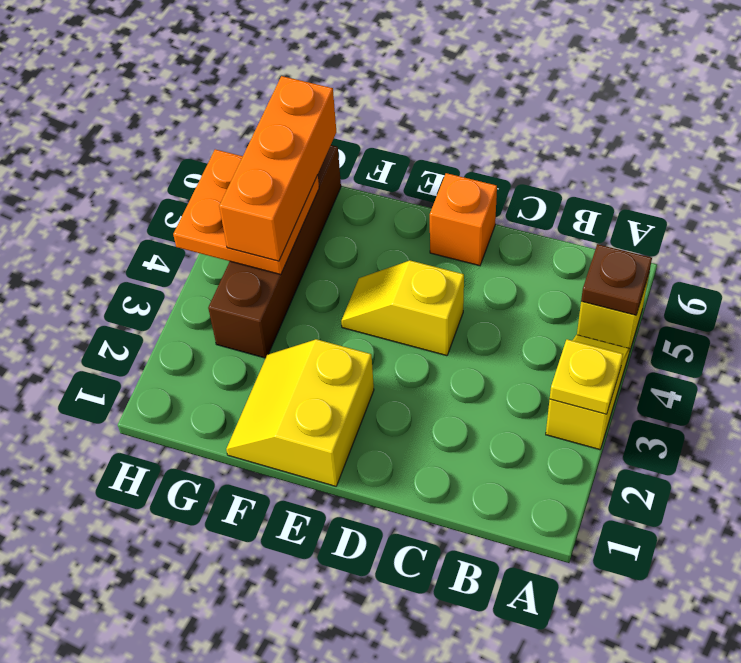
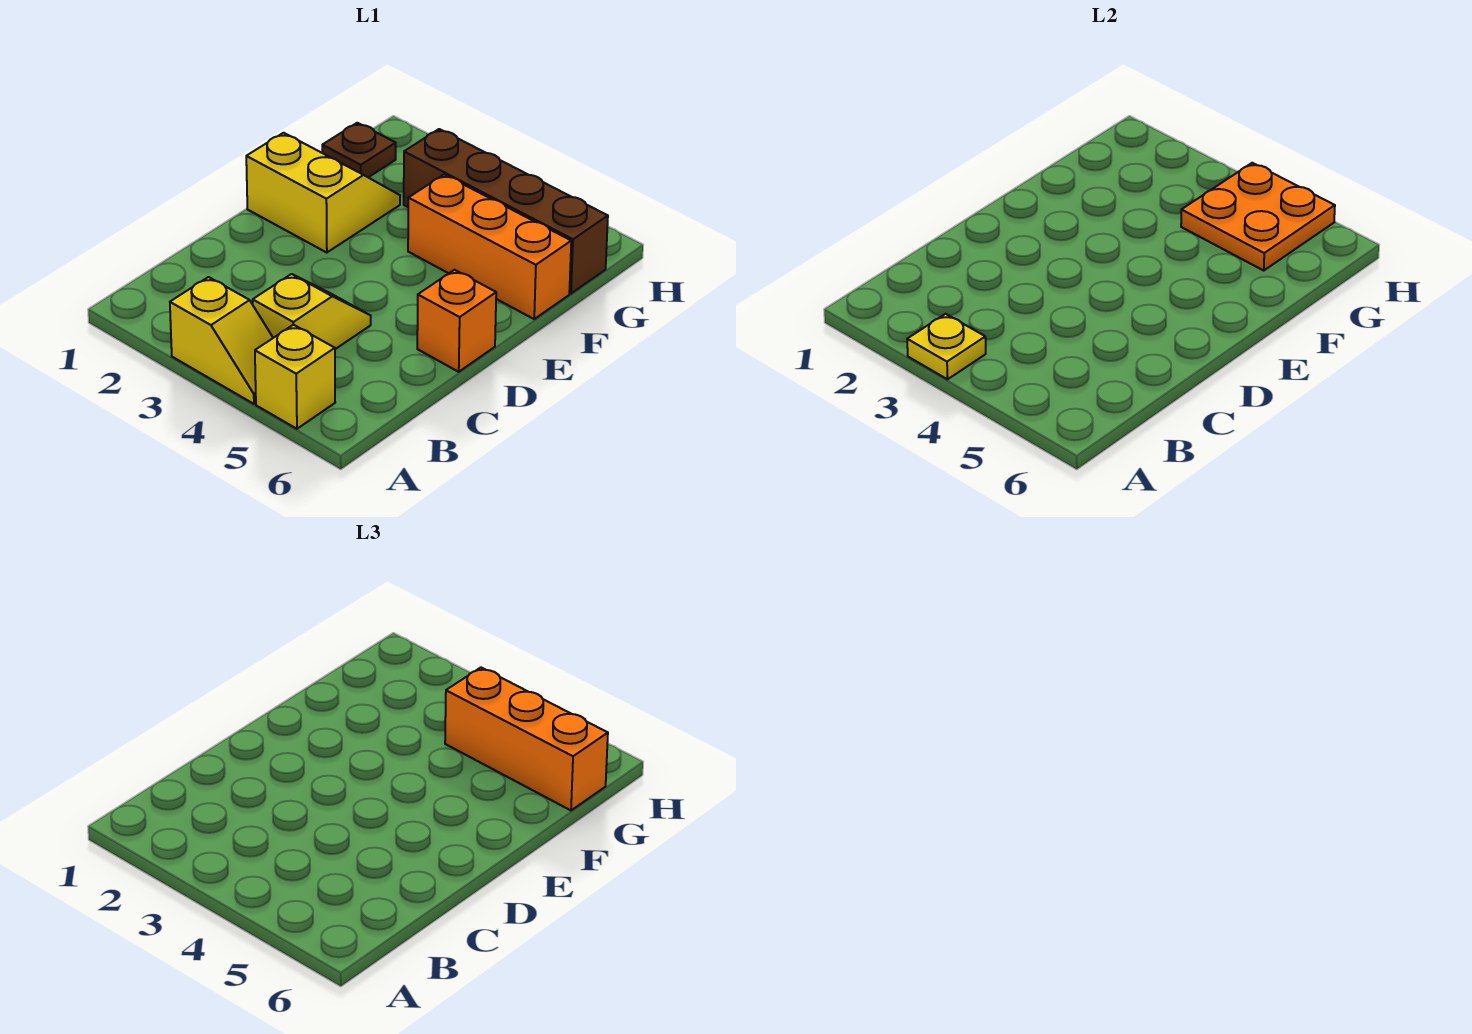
brown 1x1 plate [581,244,652,315] -> brown 1x1 plate moved to [322,123,396,177]
yellow 1x2 slope [341,261,464,356] -> yellow 1x2 slope moved to [253,274,371,349]
none -> orange 1x3 brick [408,175,571,319]

